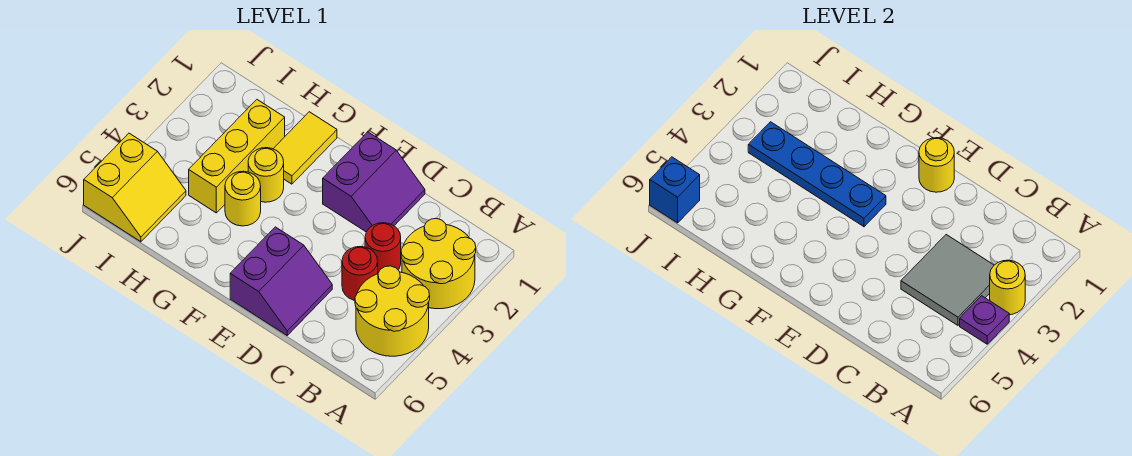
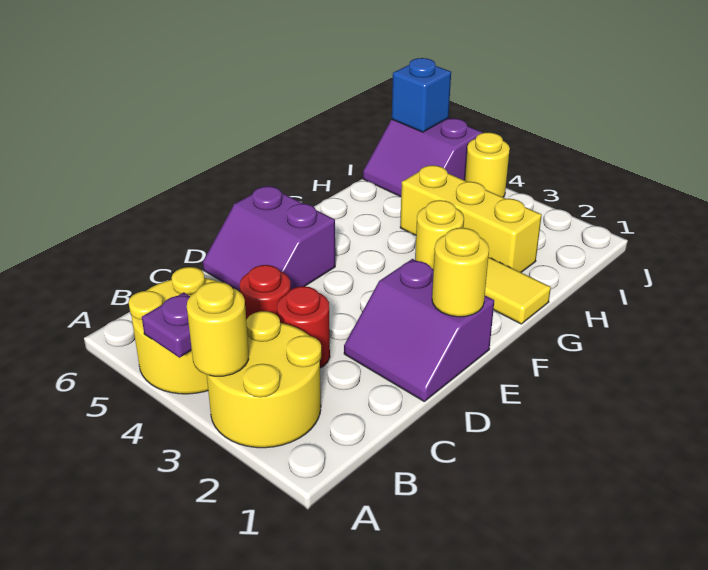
grey 2x2 tile [901,235,994,325] -> none
blue 1x4 plate [748,122,886,227] -> none
yellow 1x1 round brick [225,171,261,226] -> yellow 1x1 round brick moved to [465,132,510,197]
yellow 2x2 slope [84,133,186,242] -> purple 2x2 slope [363,118,482,197]

